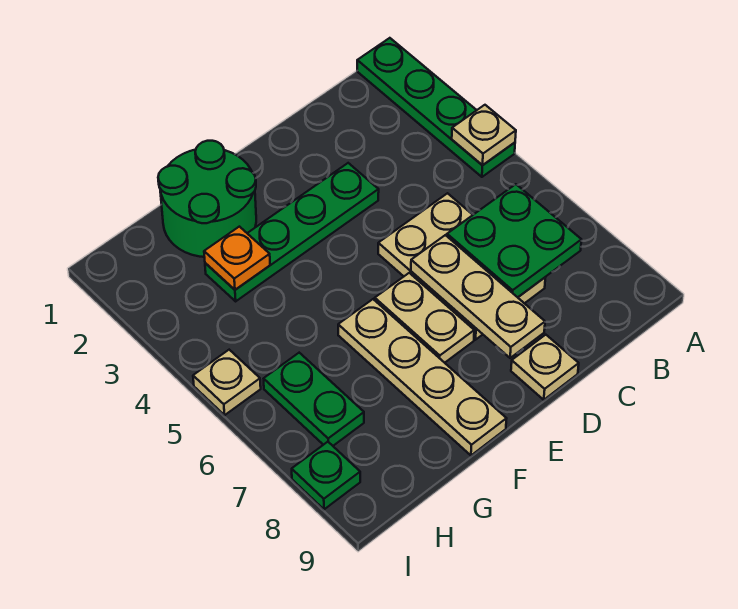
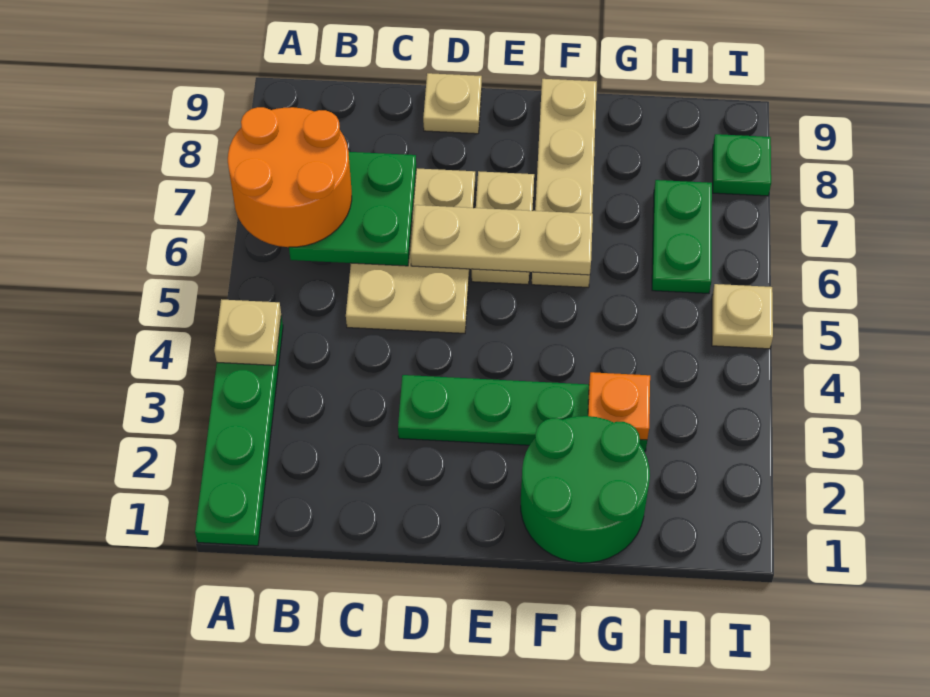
none -> orange 2x2 round brick [228,107,352,247]
tan 1x3 plate [411,235,545,358] -> tan 1x3 plate turned to [411,205,593,275]

